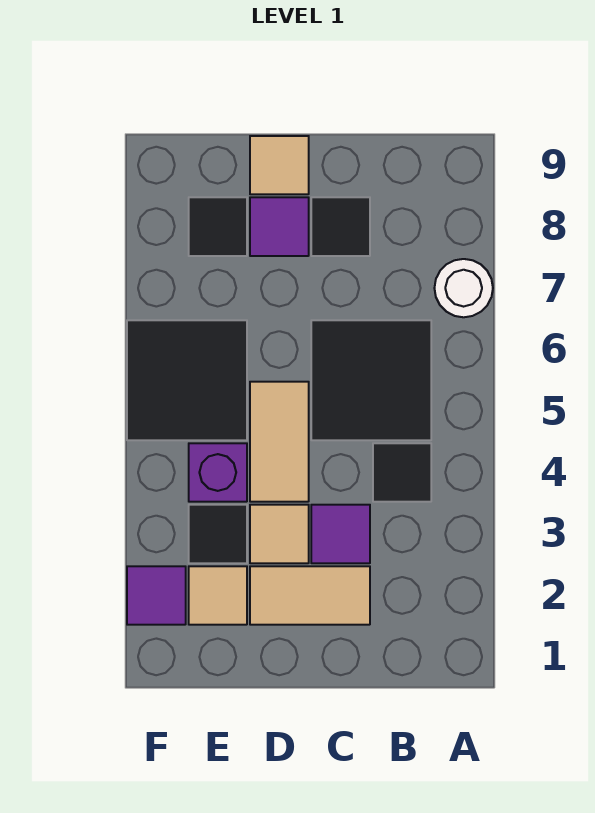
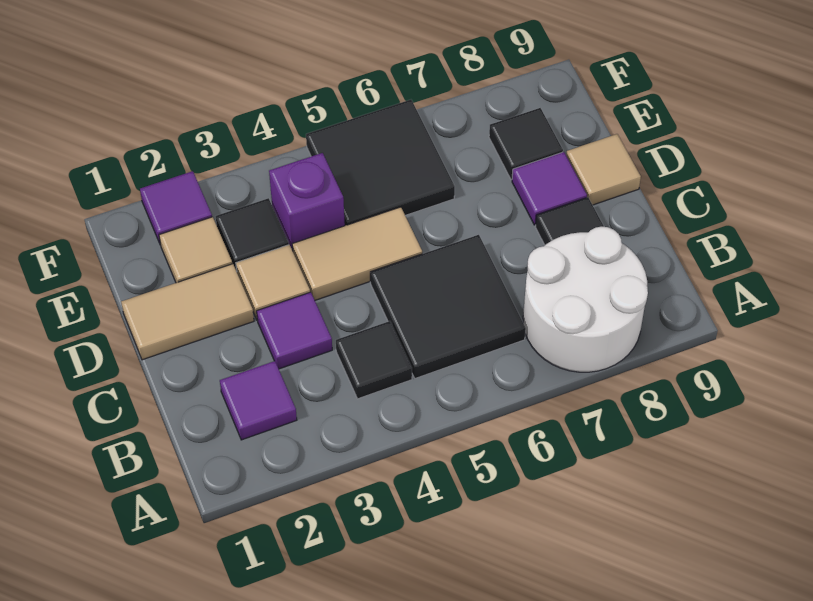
white 1x1 round brick [434,259,493,317] -> white 2x2 round brick [523,227,648,372]
none -> purple 1x1 tile [220,361,297,440]
tan 1x2 tile [250,566,370,625] -> tan 1x2 tile turned to [121,264,254,360]

